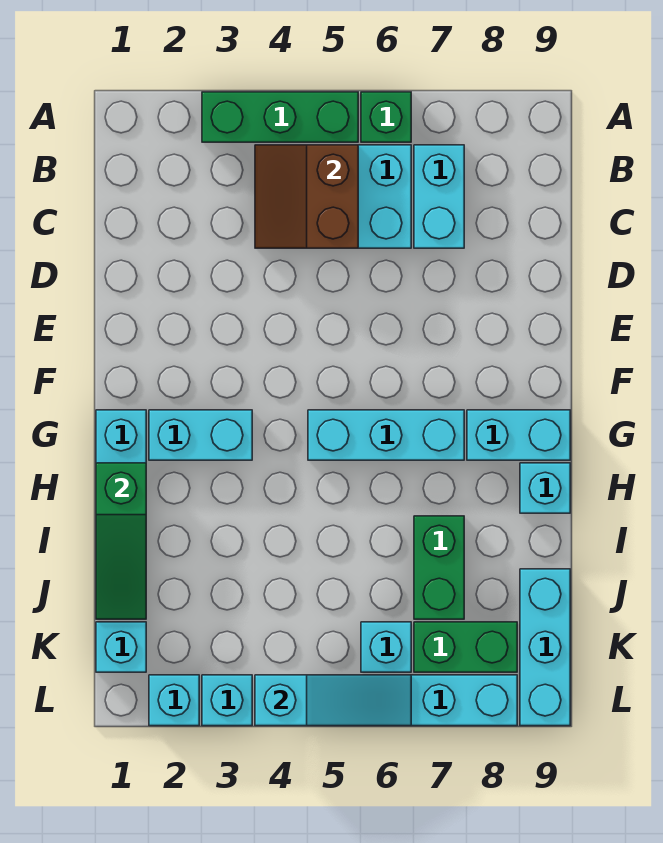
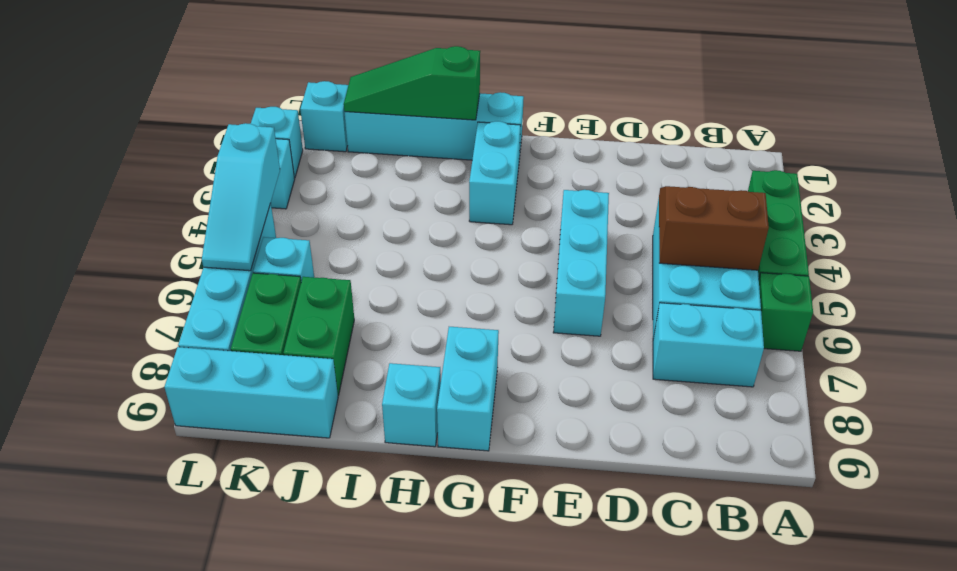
cyan 1x3 brick [308,410,464,460] -> cyan 1x3 brick moved to [553,190,609,336]
green 1x2 brick [414,516,464,619] -> green 1x2 brick turned to [283,277,354,396]

